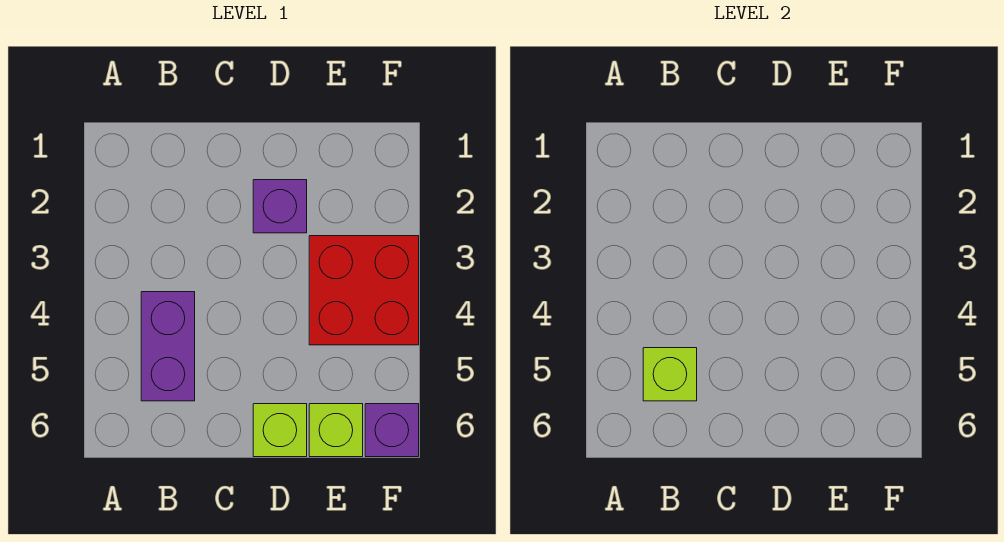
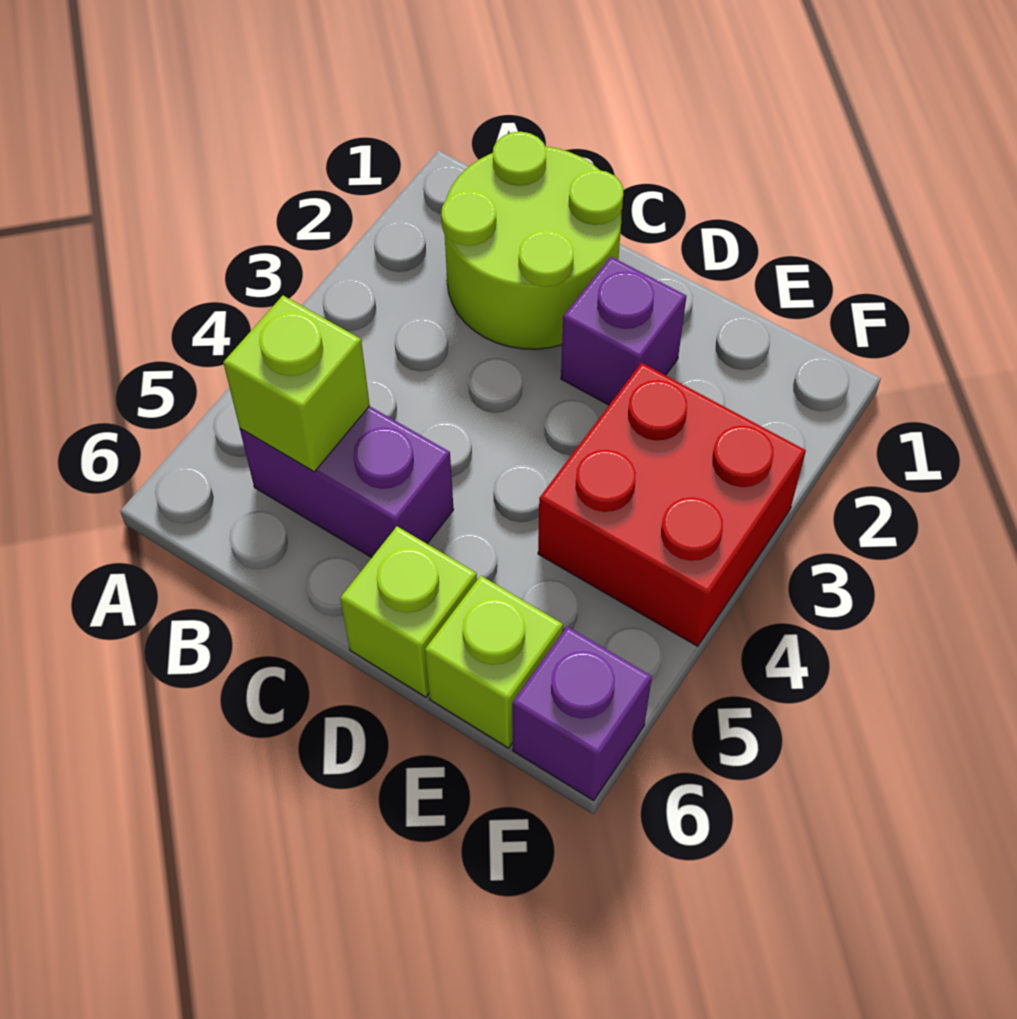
none -> lime 2x2 round brick [441,132,623,349]
purple 1x2 brick [141,292,195,401] -> purple 1x2 brick turned to [240,406,454,558]

